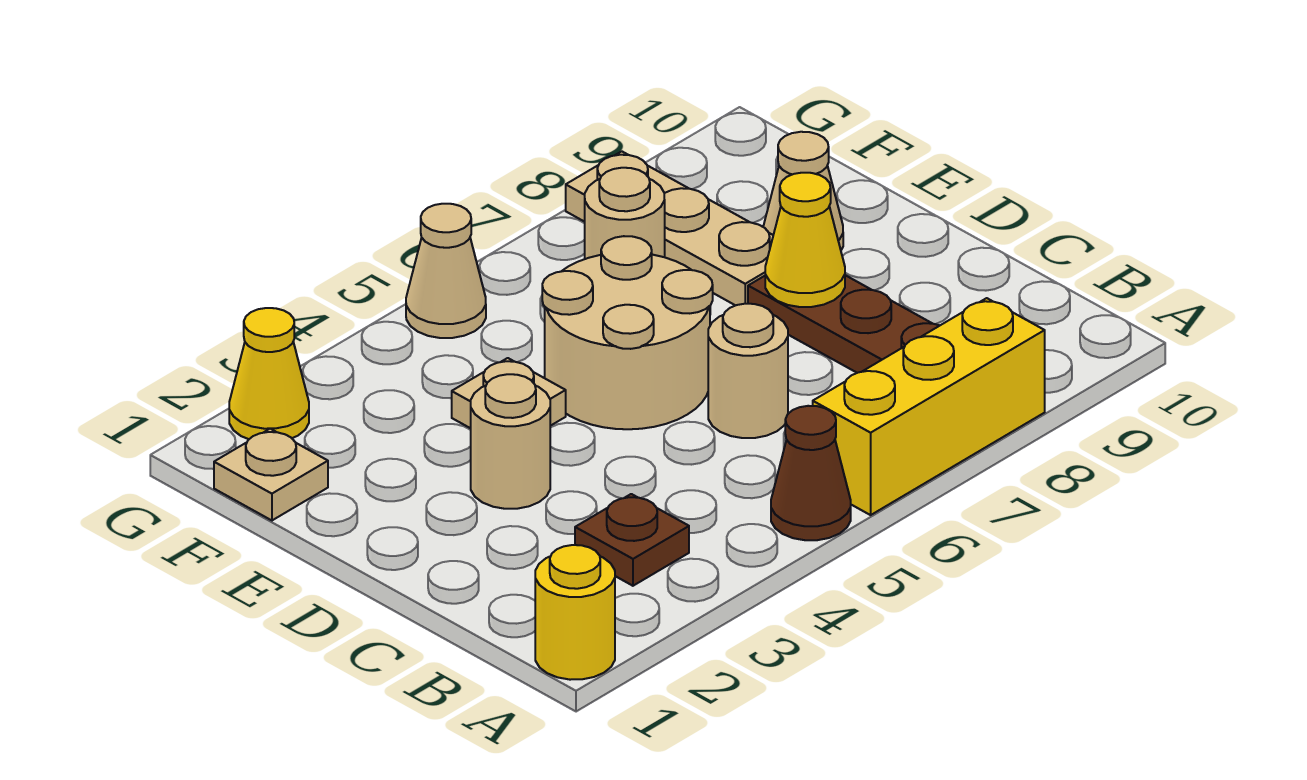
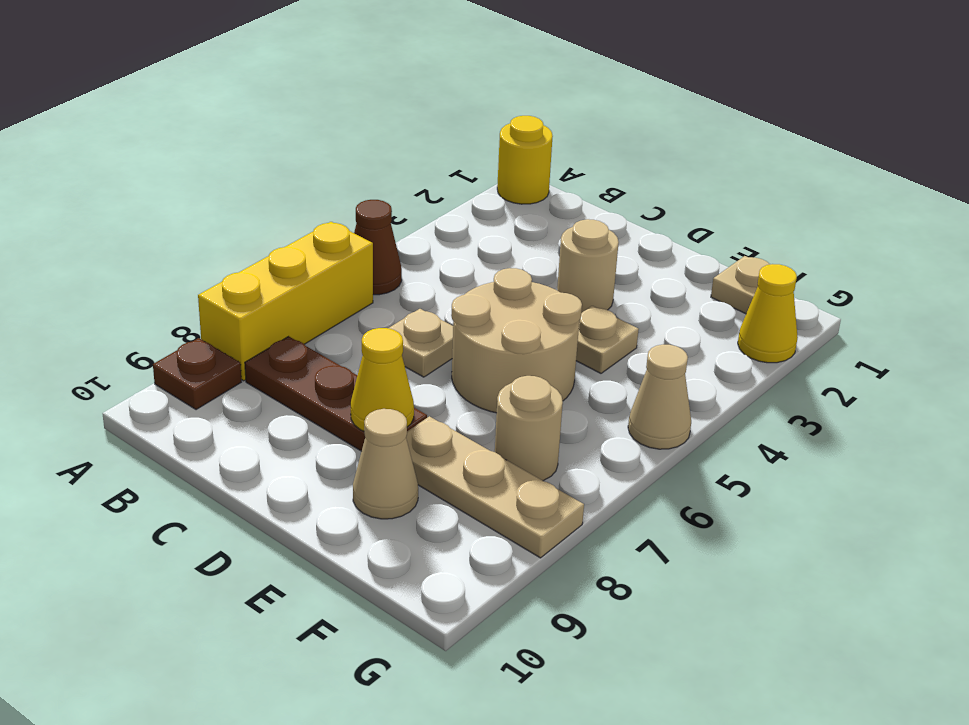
brown 1x1 plate [575,494,689,586] -> brown 1x1 plate moved to [153,338,241,410]
tan 1x1 round brick [708,304,788,438] -> tan 1x1 plate [389,309,453,377]

